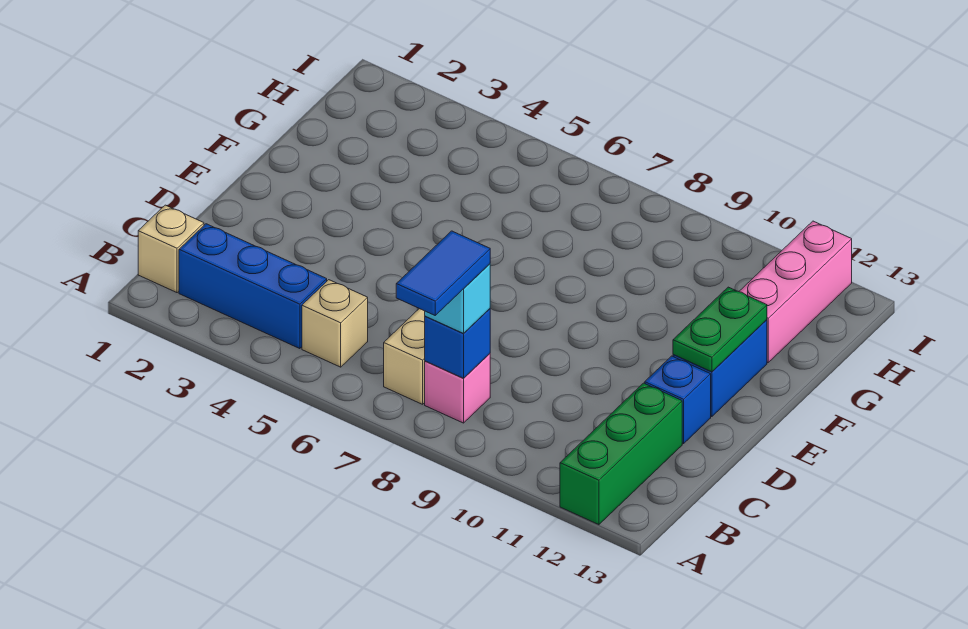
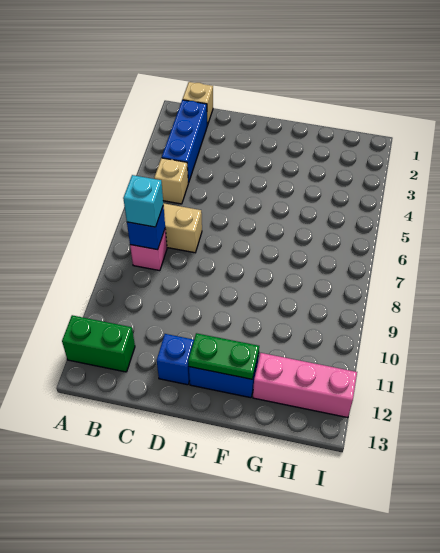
blue 1x2 tile [396,231,490,315] -> none
green 1x3 brick [560,383,682,525] -> green 1x2 brick [62,315,135,372]

